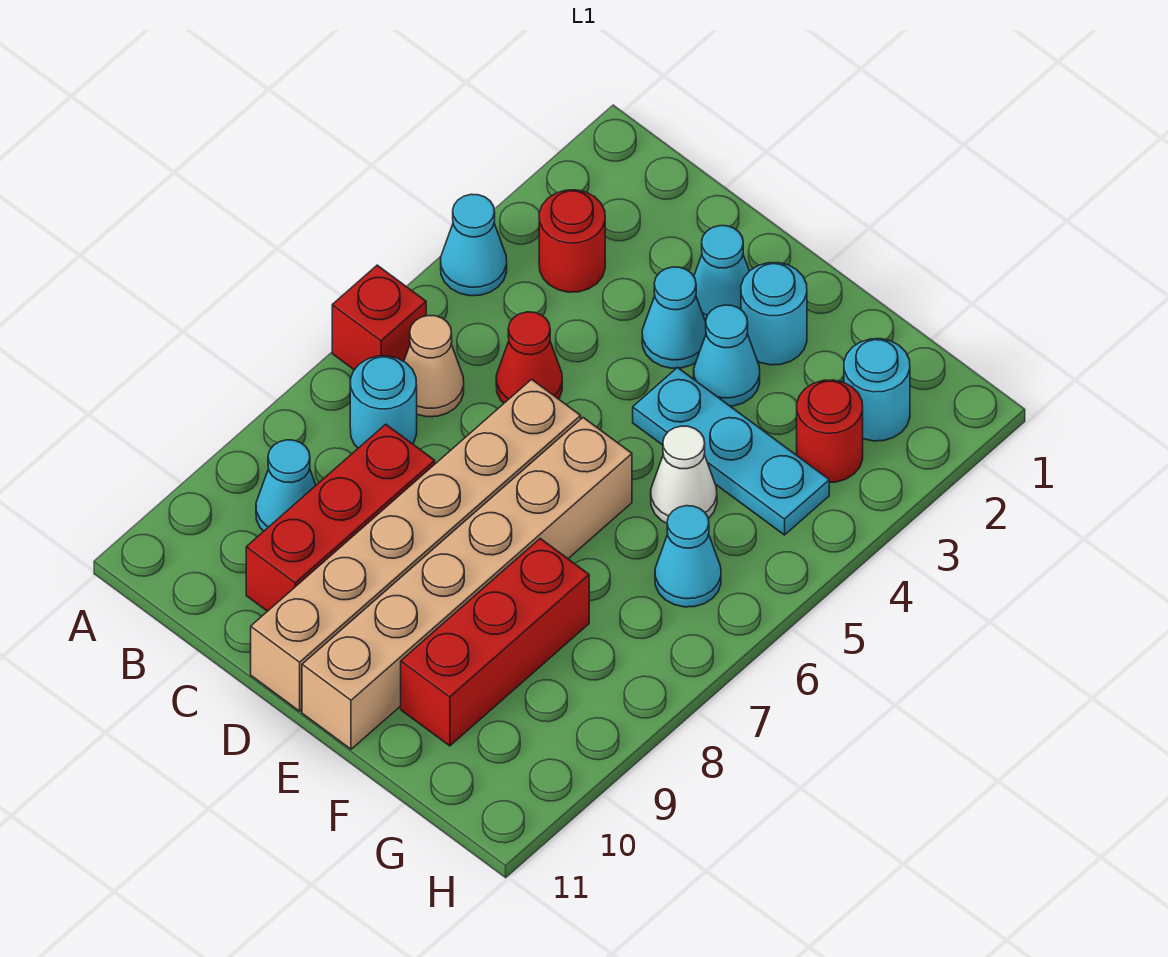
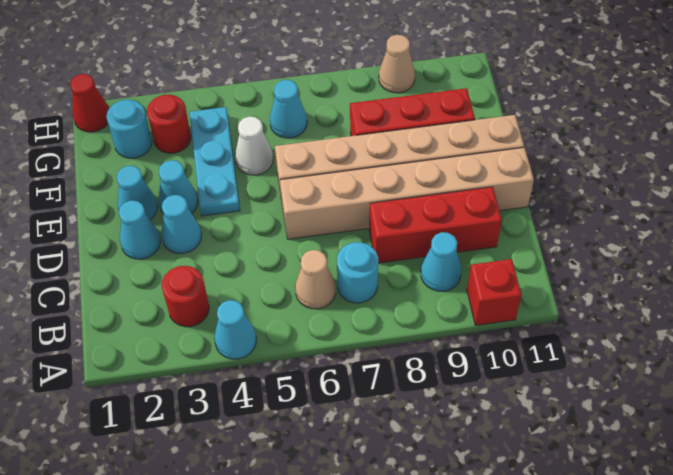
red 1x1 brick [332,265,426,370] -> red 1x1 brick moved to [467,259,521,325]
red 1x1 cone [496,312,562,403] -> red 1x1 cone moved to [70,74,109,132]
cyan 1x1 round brick [741,263,807,365] -> cyan 1x1 cone [116,166,158,220]
none -> tan 1x1 cone [379,35,415,93]

